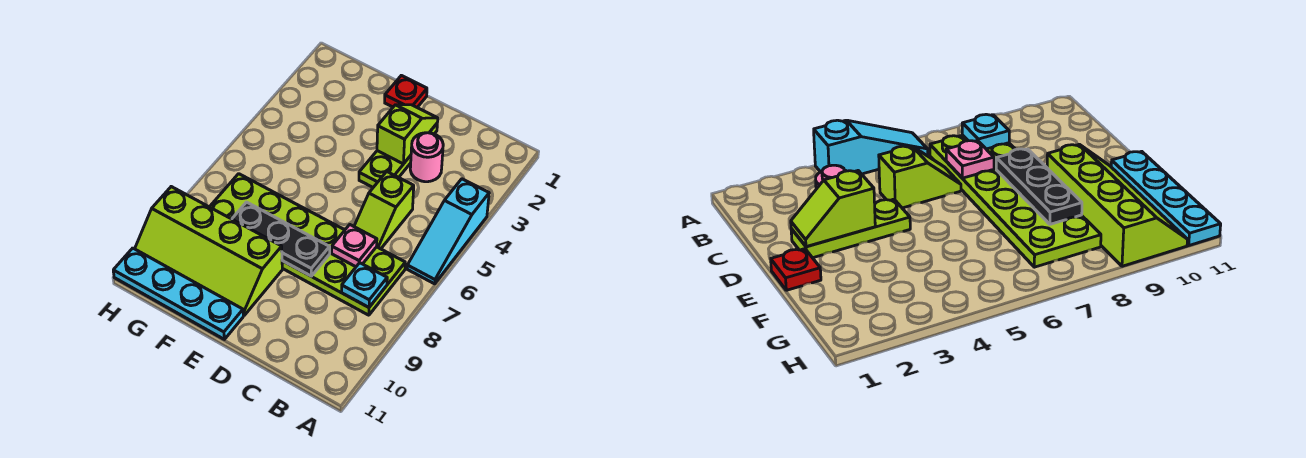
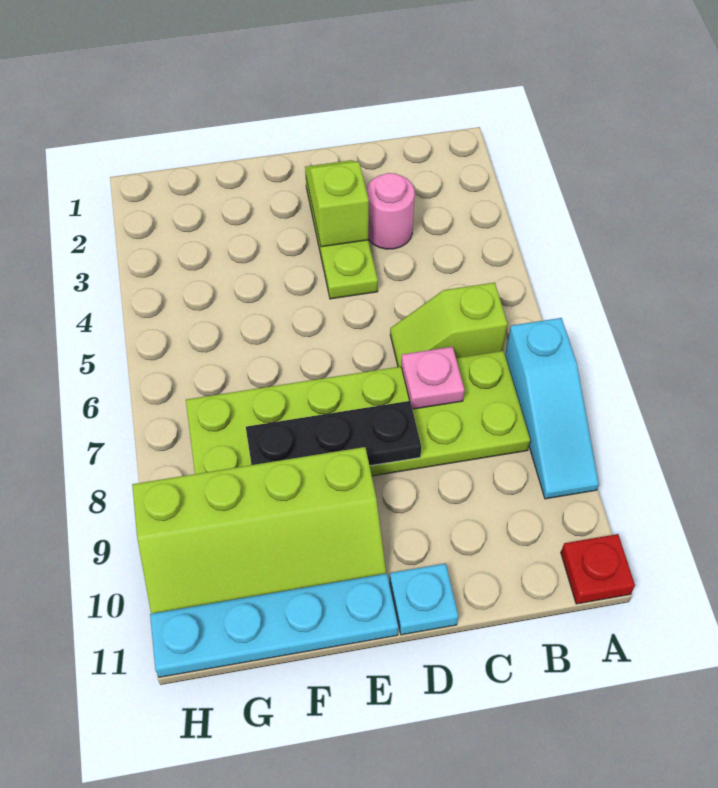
cyan 1x3 slope [407,179,489,284] -> cyan 1x3 slope moved to [505,318,599,499]
cyan 1x1 plate [342,263,387,307] -> cyan 1x1 plate moved to [390,563,458,635]
lime 1x2 slope [354,172,414,249] -> lime 1x2 slope turned to [390,283,507,367]
red 1x1 plate [385,75,427,107] -> red 1x1 plate moved to [561,534,635,604]

